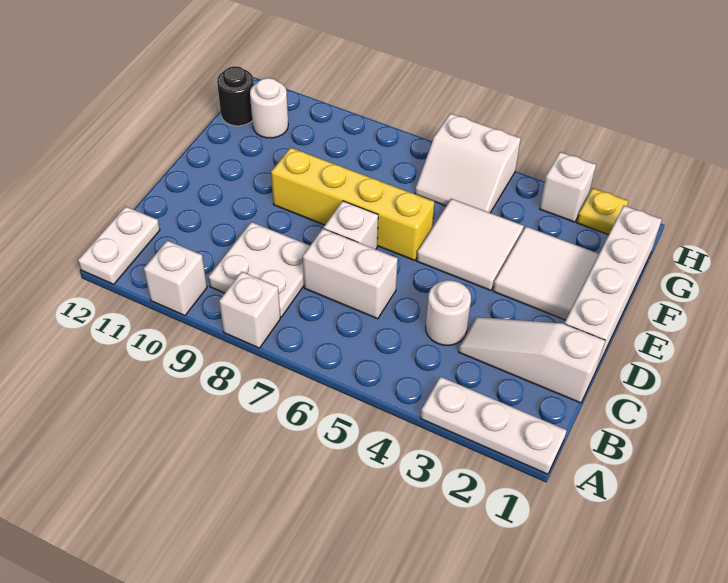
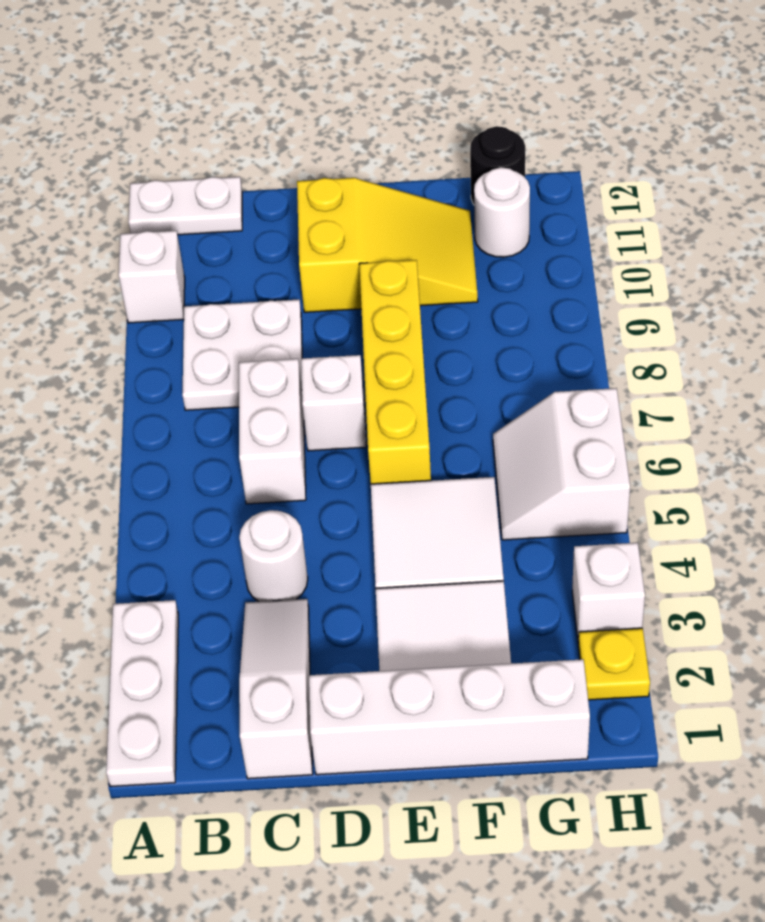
white 1x1 brick [219,272,280,348] -> none
none -> yellow 2x3 slope [297,178,478,312]

